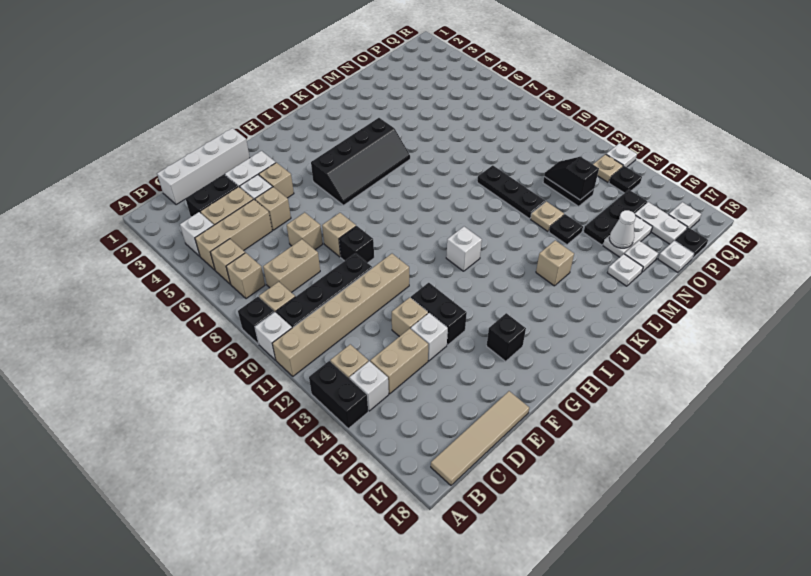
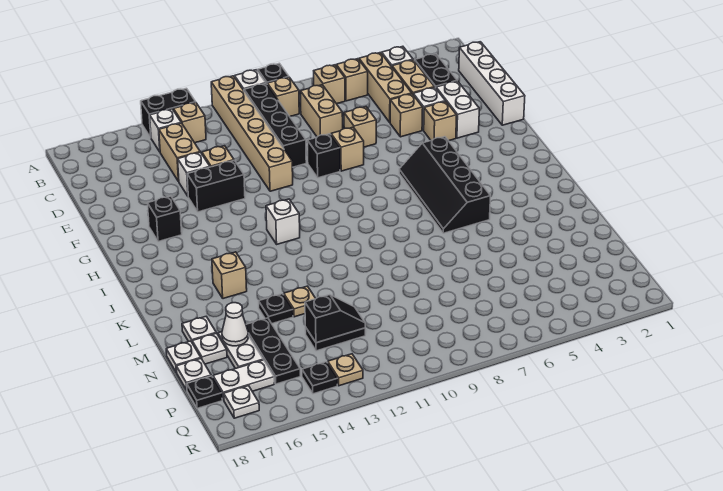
tan 1x4 tile [431,391,529,485] -> none
black 1x3 plate [477,165,545,219] -> none
white 1x1 plate [606,143,637,167] -> white 1x1 plate moved to [166,341,201,373]

